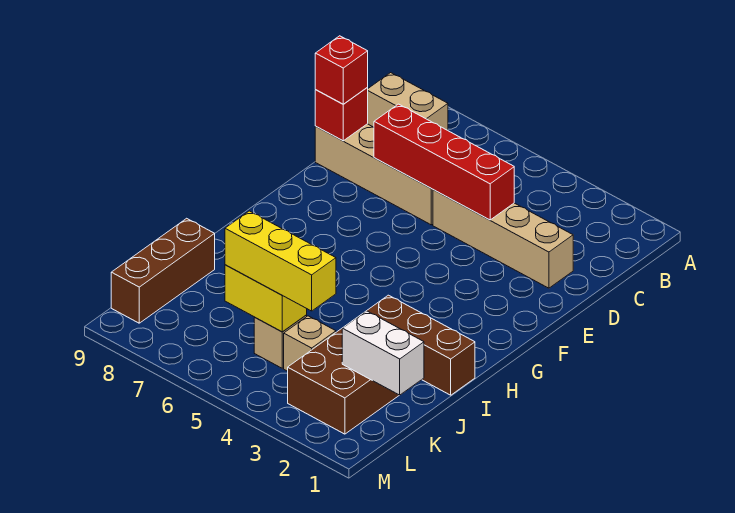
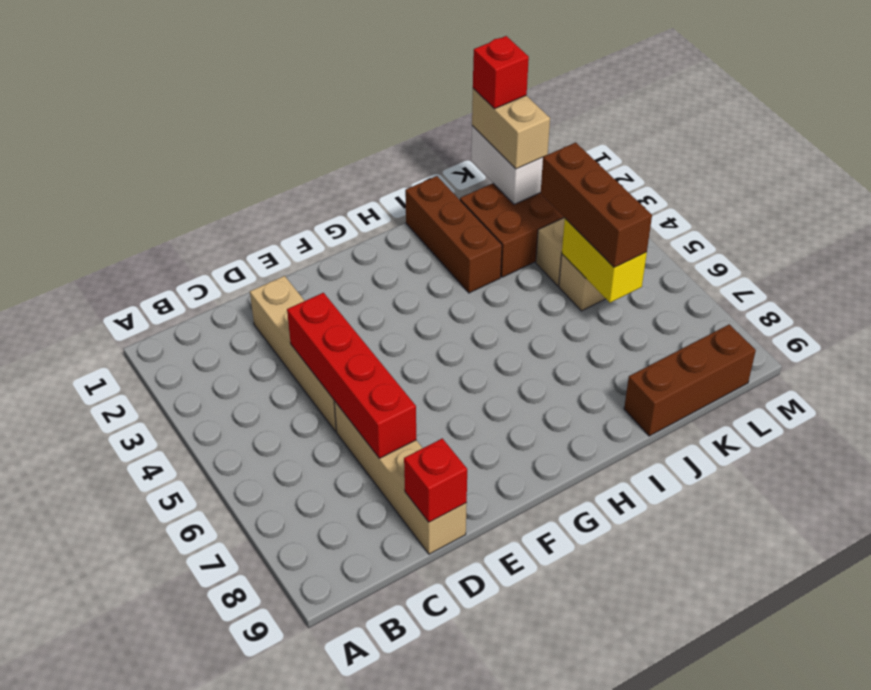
tan 1x2 brick [368,73,448,130] -> tan 1x2 brick moved to [472,88,550,169]
red 1x1 brick [315,36,368,104] -> red 1x1 brick moved to [473,36,529,109]
yellow 1x3 brick [225,211,336,311] -> brown 1x3 brick [541,142,652,267]

